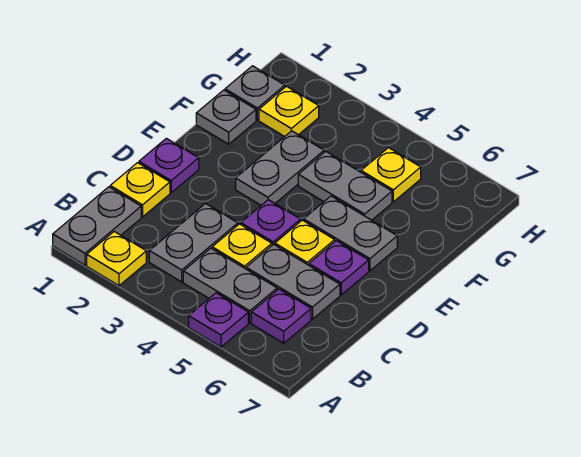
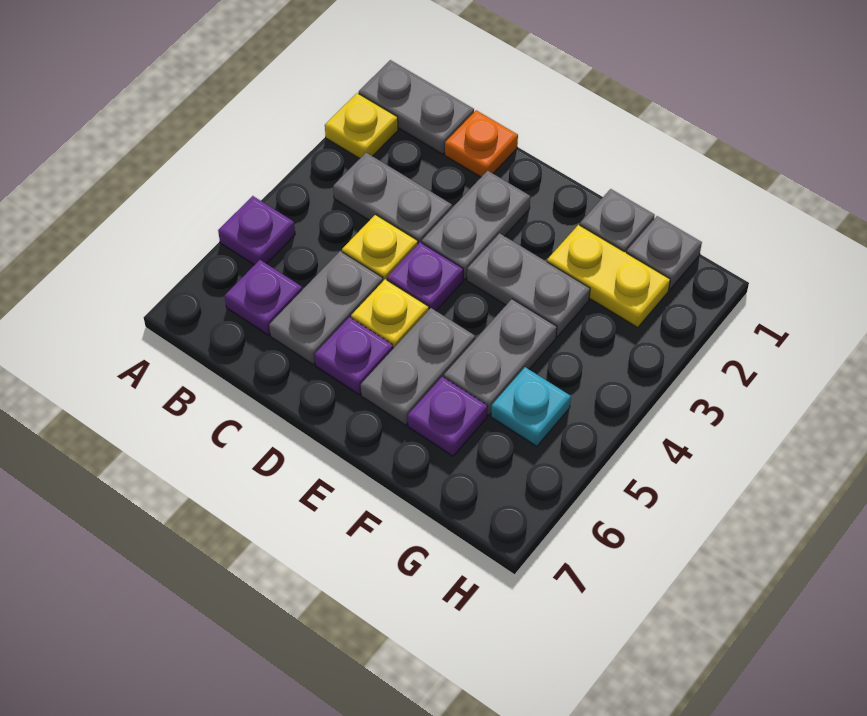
grey 1x2 plate [183,248,277,323] -> grey 1x2 plate moved to [422,171,530,279]
yellow 1x1 plate [110,163,170,217] -> orange 1x1 plate [445,110,518,177]
purple 1x1 plate [139,138,199,192] -> purple 1x1 plate moved to [408,377,488,456]
yellow 1x1 plate [259,86,319,137] -> yellow 1x2 plate [547,225,670,328]
yellow 1x1 plate [361,148,421,202] -> cyan 1x1 plate [491,367,571,446]

